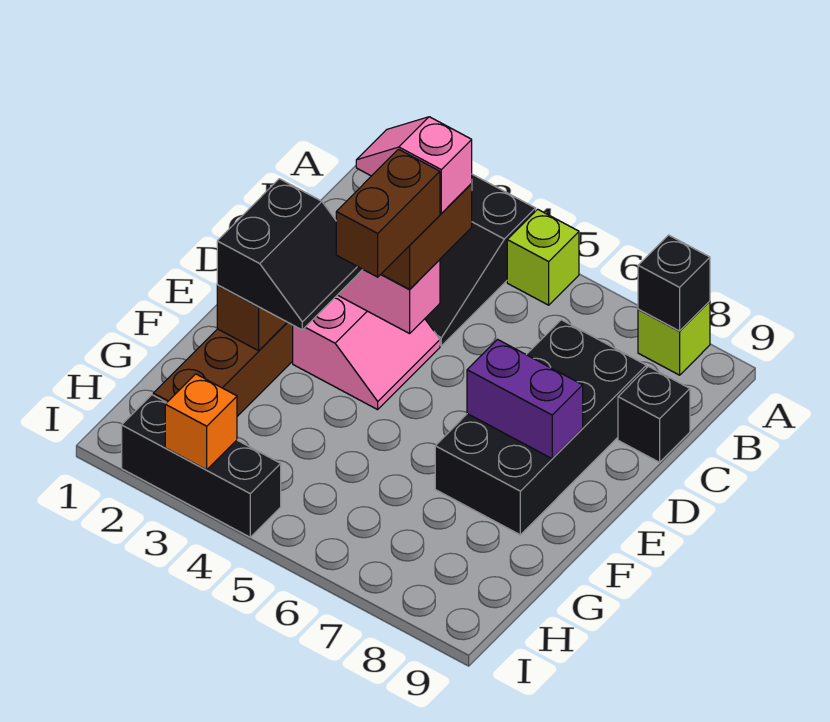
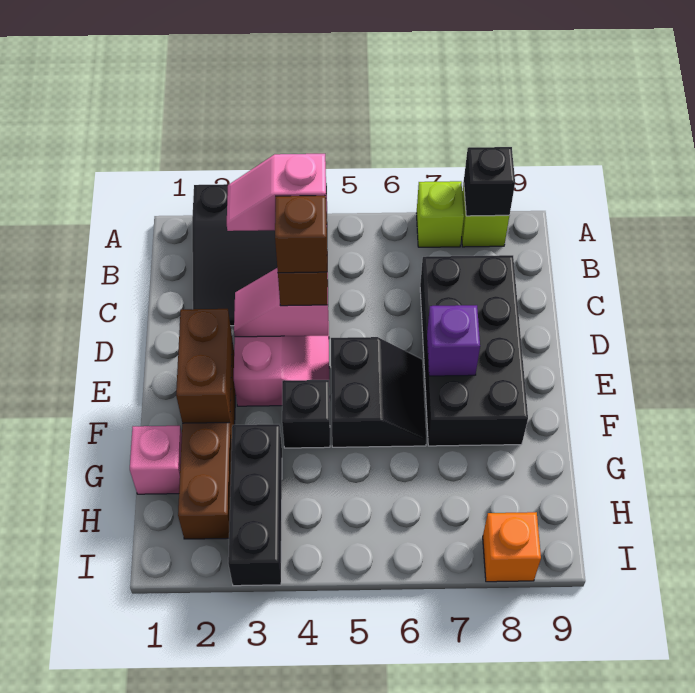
lime 1x1 brick [507,209,579,305] -> lime 1x1 brick moved to [416,181,464,247]
black 1x1 brick [618,366,690,462] -> black 1x1 brick moved to [282,380,330,448]
brown 1x2 brick [336,149,440,277] -> brown 1x1 brick [275,195,327,273]
black 2x2 slope [217,179,363,330] -> black 2x2 slope moved to [331,337,426,447]
purple 1x2 brick [467,340,583,459] -> purple 1x1 brick [427,305,480,376]
none -> pink 1x1 brick [130,425,182,494]
black 1x3 brick [122,395,281,537] -> black 1x3 brick turned to [228,424,282,586]
orange 1x1 brick [165,374,237,470] -> orange 1x1 brick moved to [483,512,541,582]

